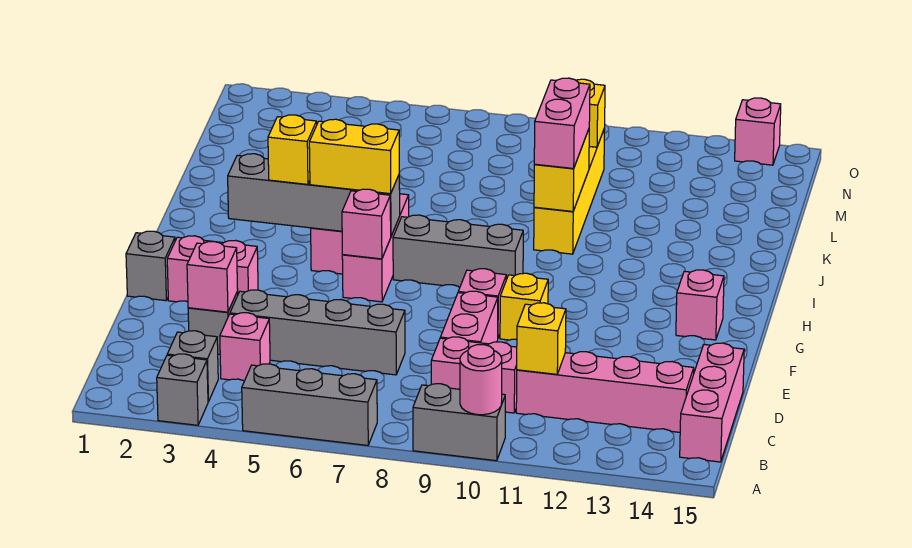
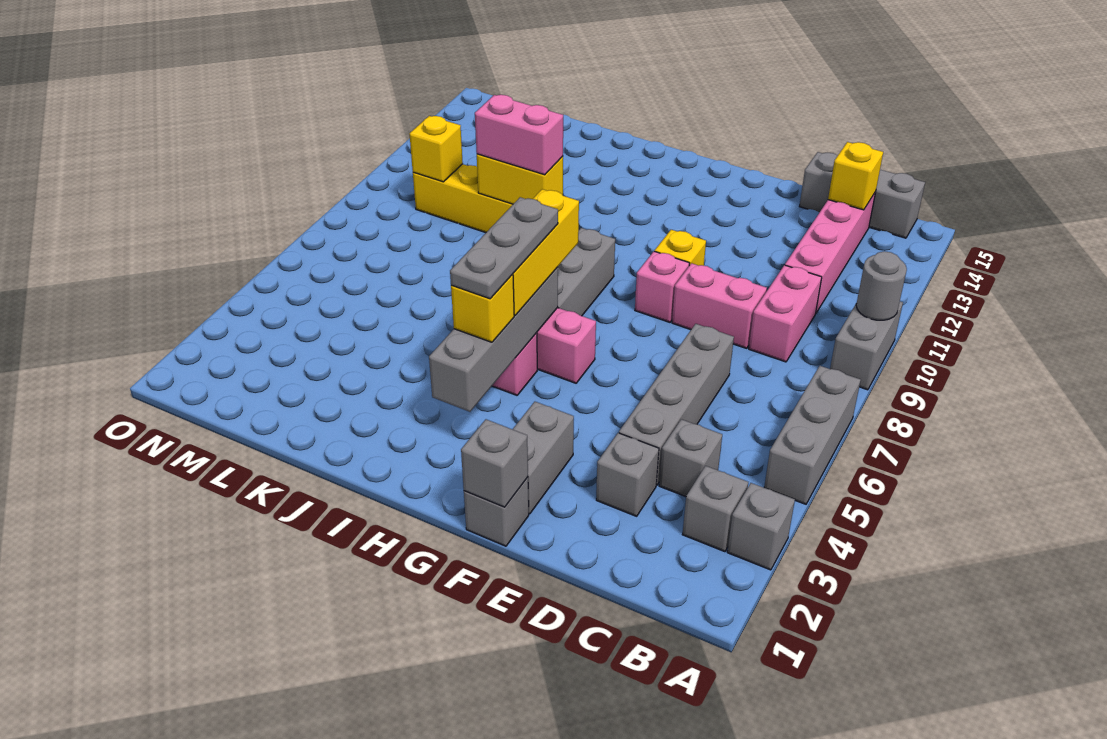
pink 1x1 round brick [460,345,502,415] -> grey 1x1 round brick [856,251,907,320]
pink 1x3 brick [680,343,744,462] -> grey 1x3 brick [799,152,925,238]
pink 1x1 brick [220,313,270,381] -> grey 1x1 brick [659,419,722,497]
yellow 1x1 brick [517,303,566,374] -> yellow 1x1 brick moved to [828,142,883,210]
pink 1x1 brick [187,242,238,312] -> none
none -> grey 1x1 brick [461,419,528,507]
pink 1x2 brick [167,236,258,302] -> grey 1x2 brick [513,402,574,514]
pink 1x1 brick [342,189,391,259] -> none
pink 1x1 brick [676,270,724,340] -> none
none -> grey 1x3 plate [450,197,558,299]
yellow 1x2 brick [309,119,399,194] -> yellow 1x3 brick [513,189,579,316]
pink 1x1 brick [735,98,781,165] -> none

